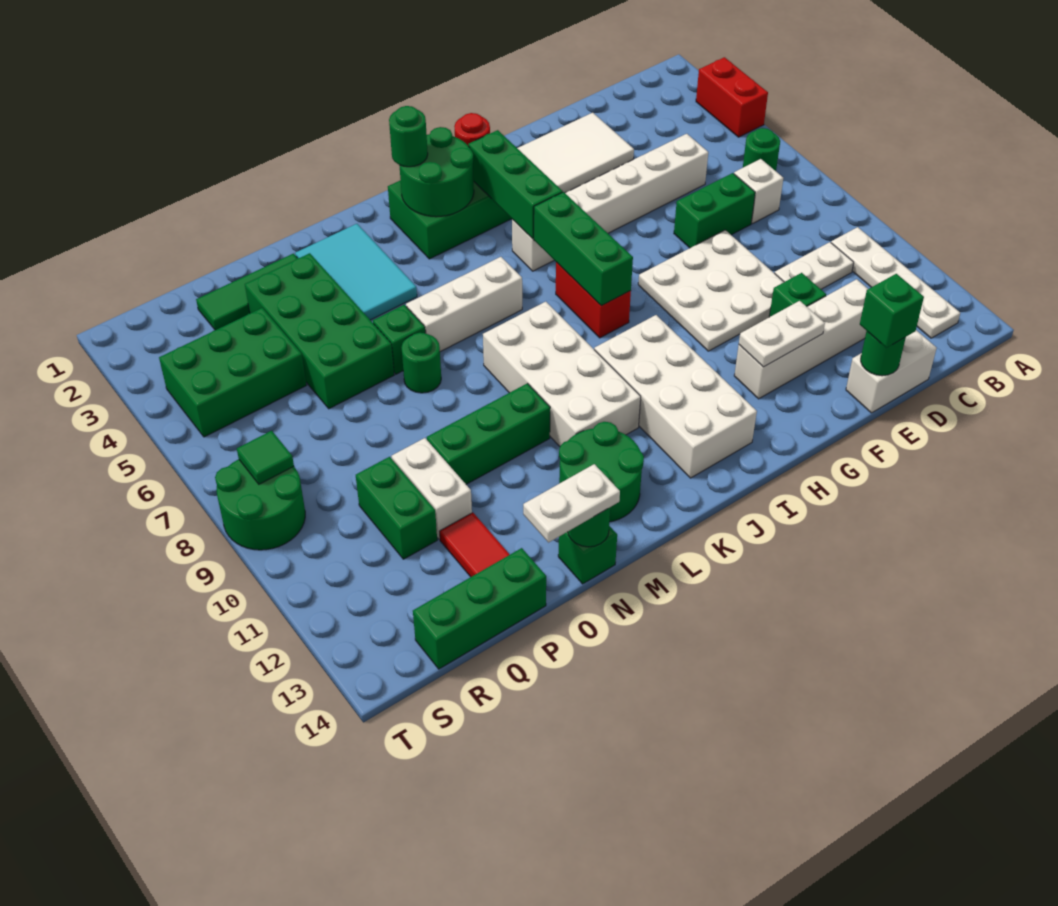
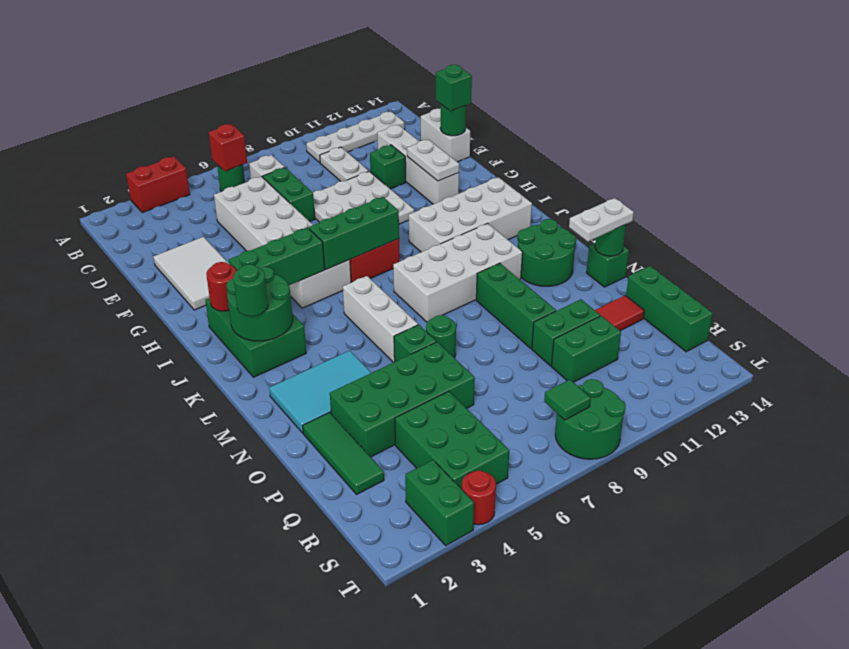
none -> red 1x1 brick [209,124,247,171]
white 1x6 brick [512,134,708,271] -> white 2x6 brick [214,177,351,308]
white 1x2 plate [523,464,620,542] -> white 1x2 plate turned to [569,198,634,241]
white 1x2 brick [391,438,472,539] -> green 1x2 brick [532,299,600,366]
none -> green 1x2 brick [405,460,474,545]
none -> red 1x1 round brick [462,471,496,525]

